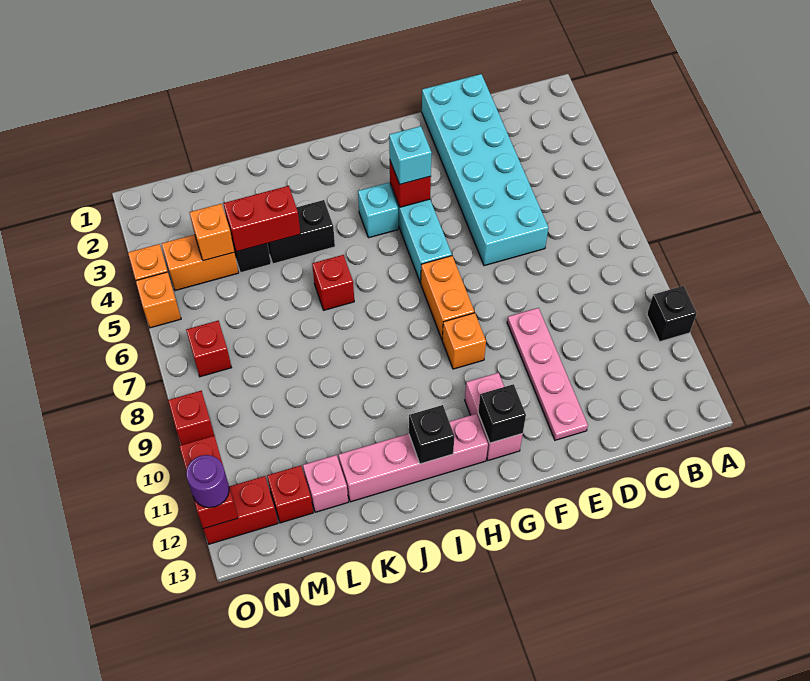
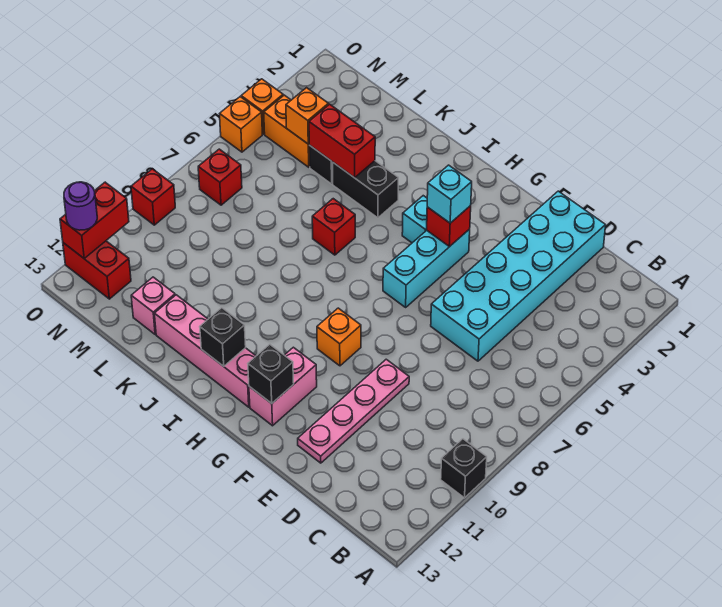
orange 1x2 brick [421,256,474,339] -> none
red 1x1 brick [267,465,313,523] -> none

